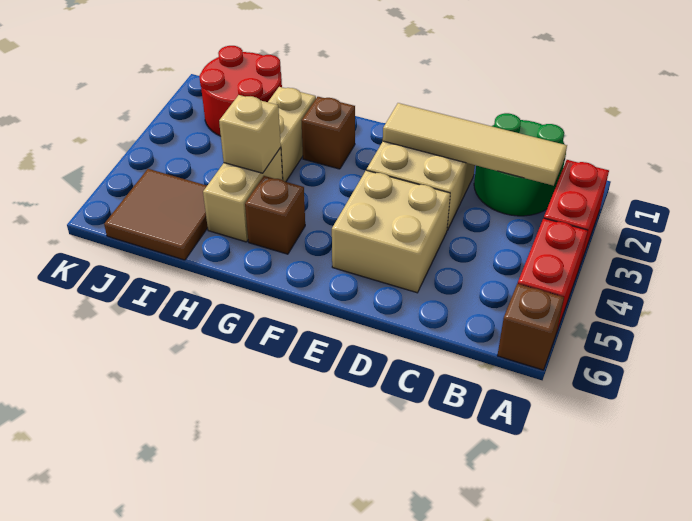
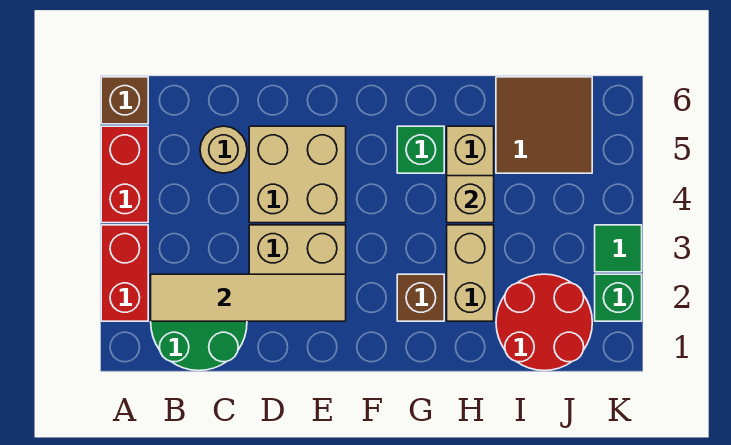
none -> tan 1x1 round brick [200,126,247,173]
brown 1x1 brick [245,176,305,254] -> green 1x1 brick [397,126,444,173]
none -> green 1x1 brick [595,274,642,321]
none -> green 1x1 tile [595,225,642,272]

